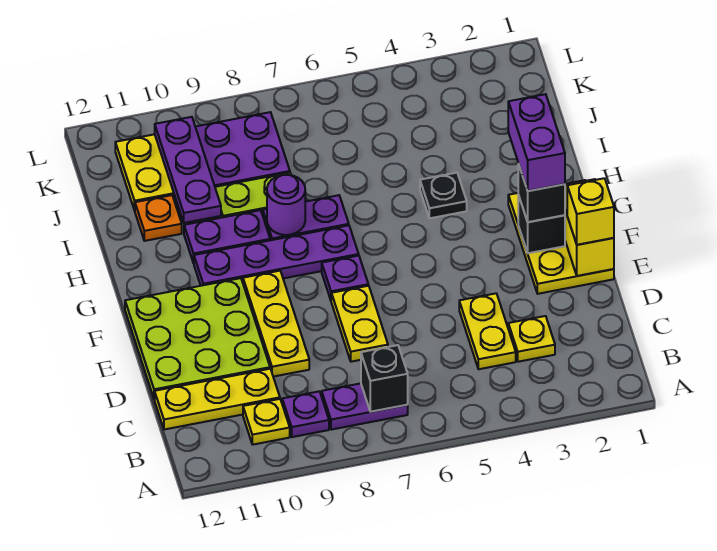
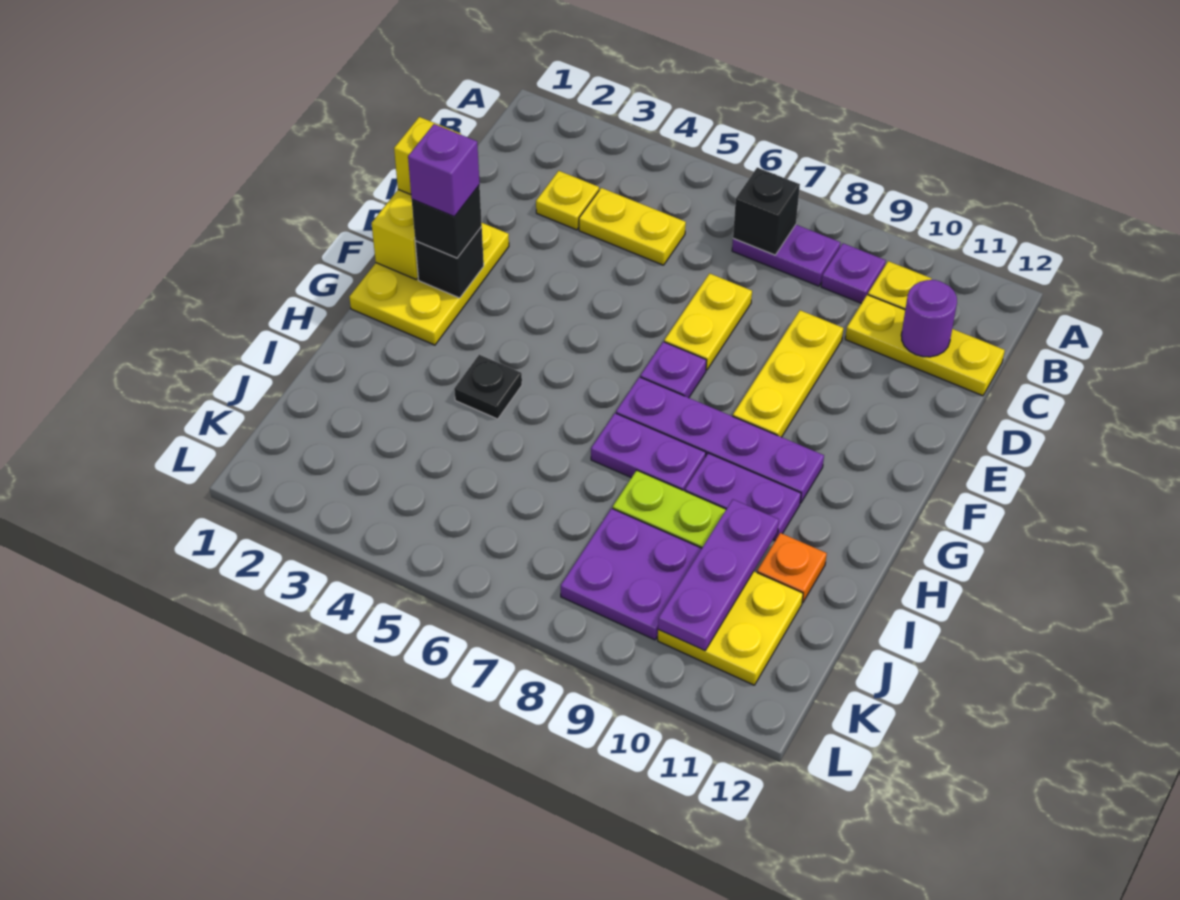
yellow 1x2 plate [459,293,516,369] -> yellow 1x2 plate turned to [579,188,686,265]
lime 3x3 plate [125,278,270,399] -> none
purple 1x2 brick [508,94,565,191] -> purple 1x1 brick [408,124,479,217]
purple 1x1 round brick [267,175,305,235] -> purple 1x1 round brick moved to [901,280,957,357]

